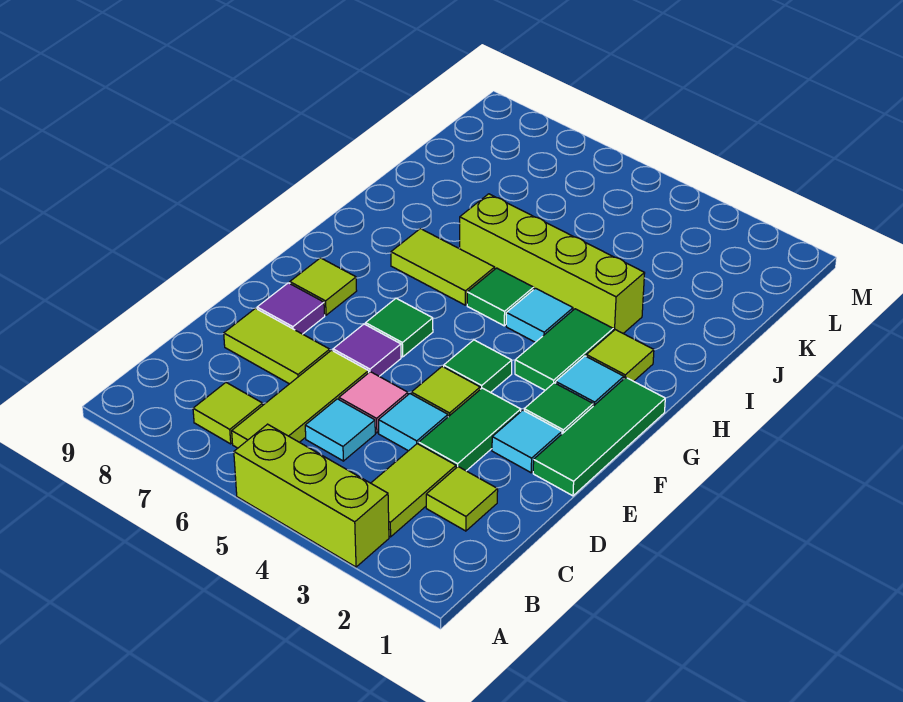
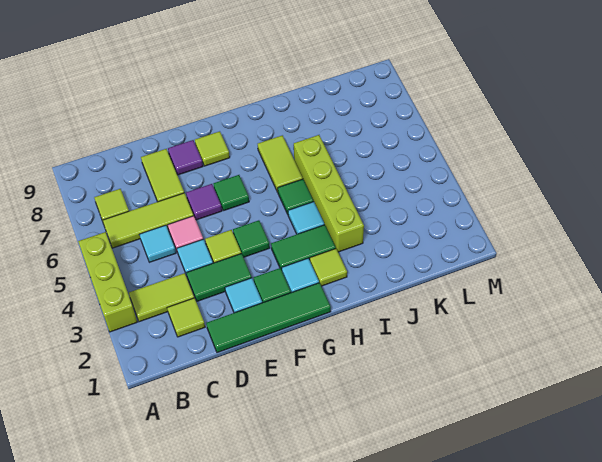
green 1x3 tile [533,378,665,496] -> green 1x4 tile [206,283,331,353]

